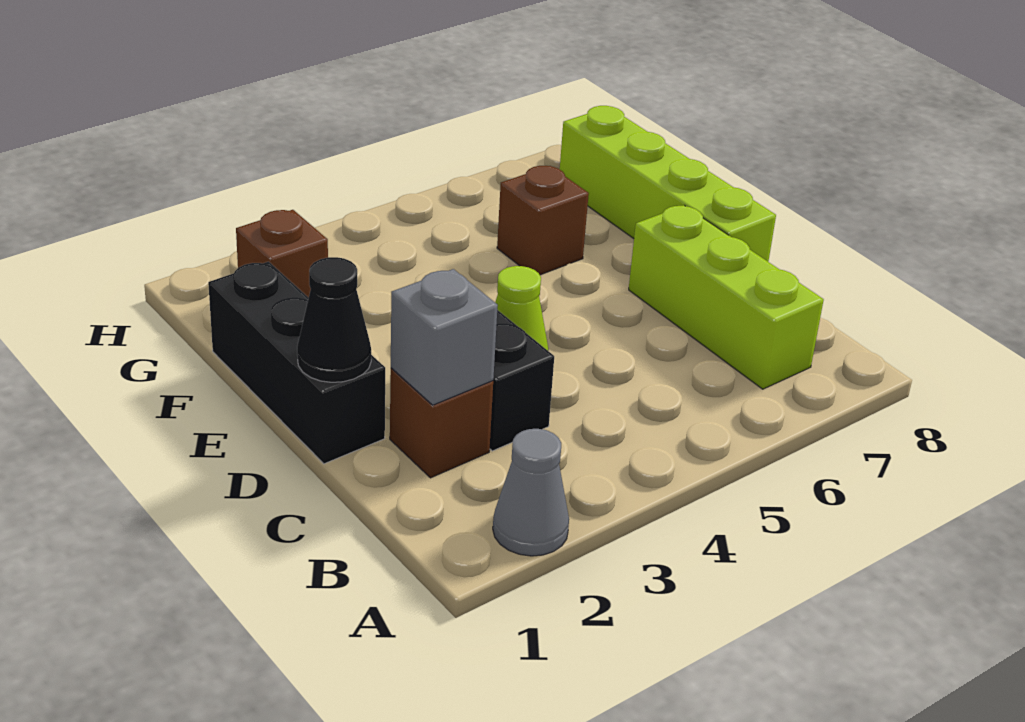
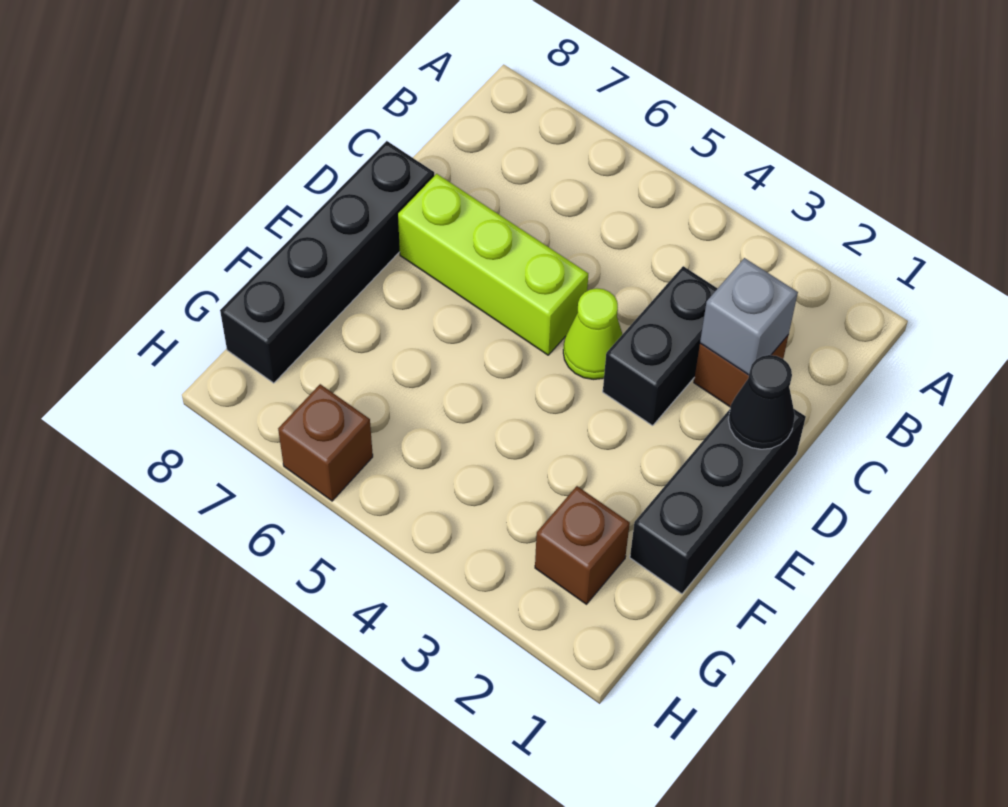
grey 1x1 cone [493,429,569,556] -> none
lime 1x3 brick [629,205,824,389] -> lime 1x3 brick turned to [398,174,588,355]
lime 1x4 brick [560,106,776,261] -> black 1x4 brick [220,141,434,383]
brown 1x1 brick [497,166,589,275] -> brown 1x1 brick moved to [278,384,373,501]

